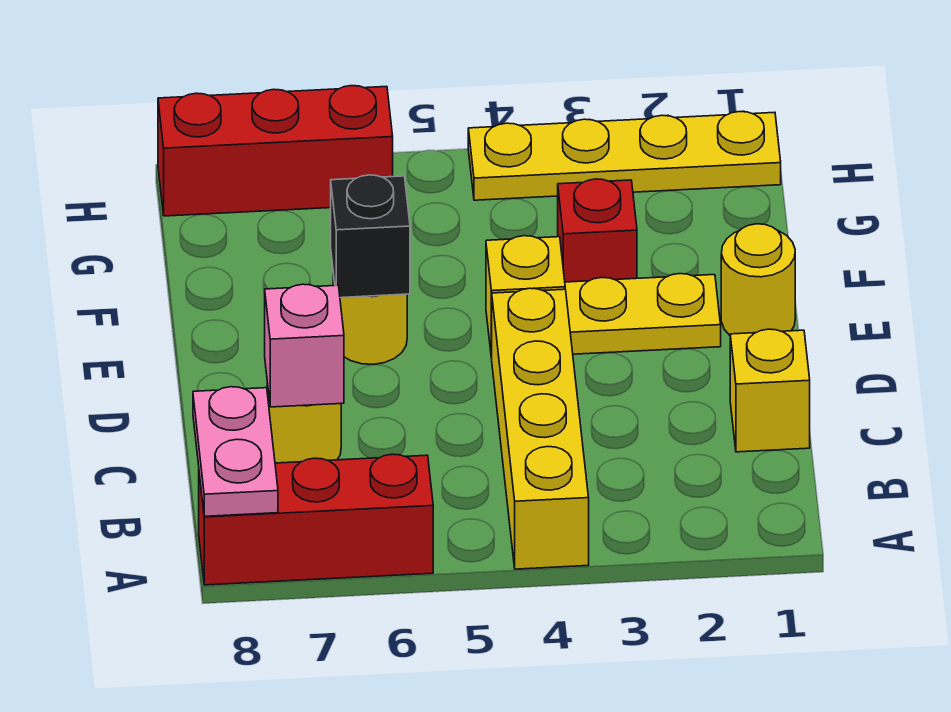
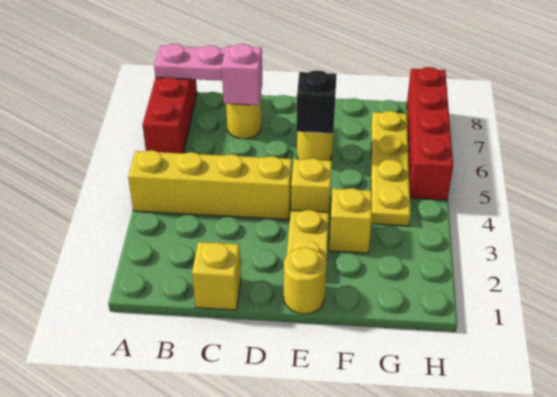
red 1x1 brick [558,179,637,282] -> yellow 1x1 brick [329,188,372,253]
yellow 1x4 plate [468,112,781,200] -> yellow 1x4 plate moved to [371,111,411,226]
red 1x3 brick [158,86,393,216] -> red 1x4 brick [407,67,453,200]

